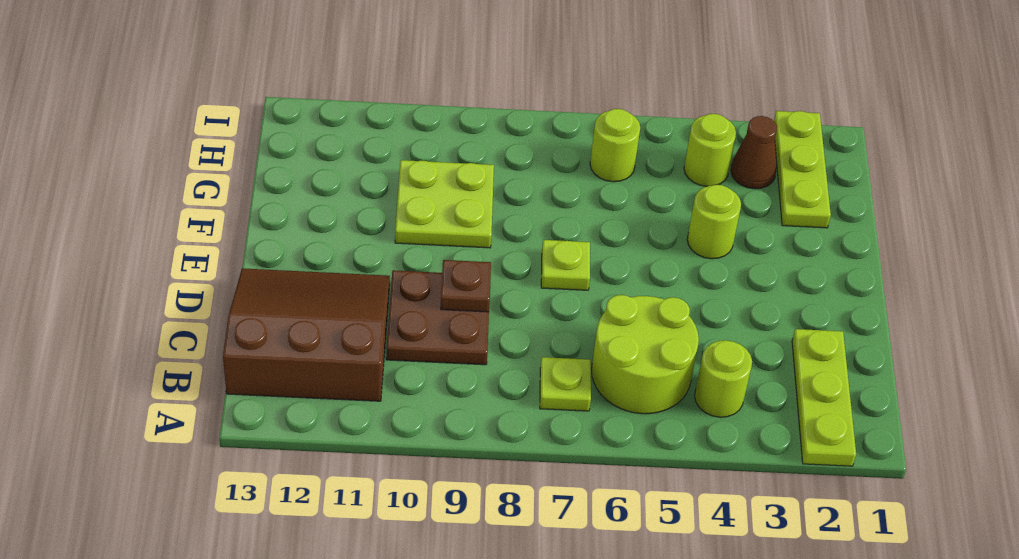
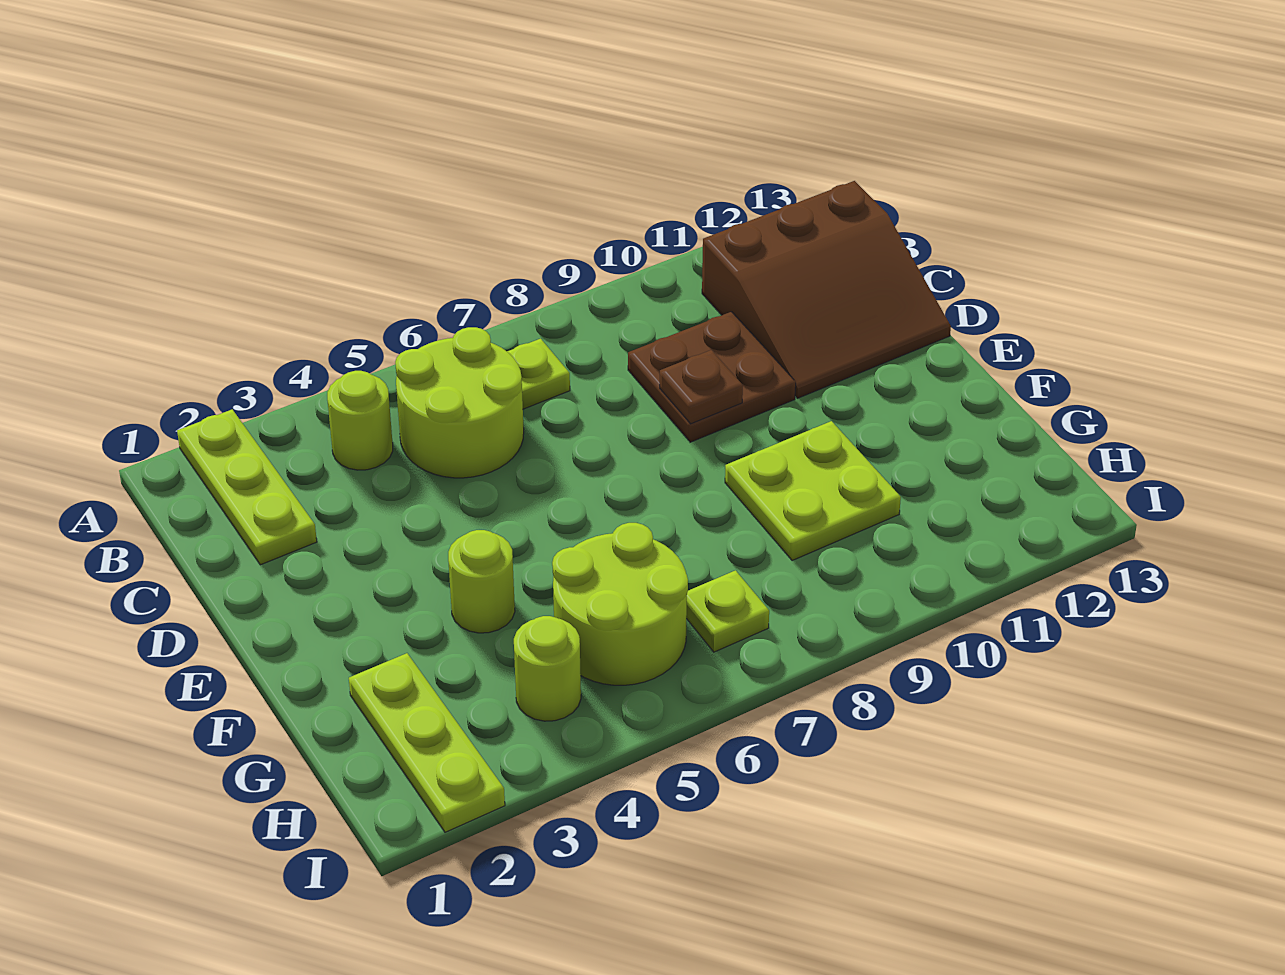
lime 1x1 plate [541,240,590,290] -> lime 1x1 plate moved to [686,570,769,652]
brown 1x1 cone [731,116,777,189] -> none
lime 1x1 round brick [590,109,640,182] -> lime 2x2 round brick [552,523,688,685]

